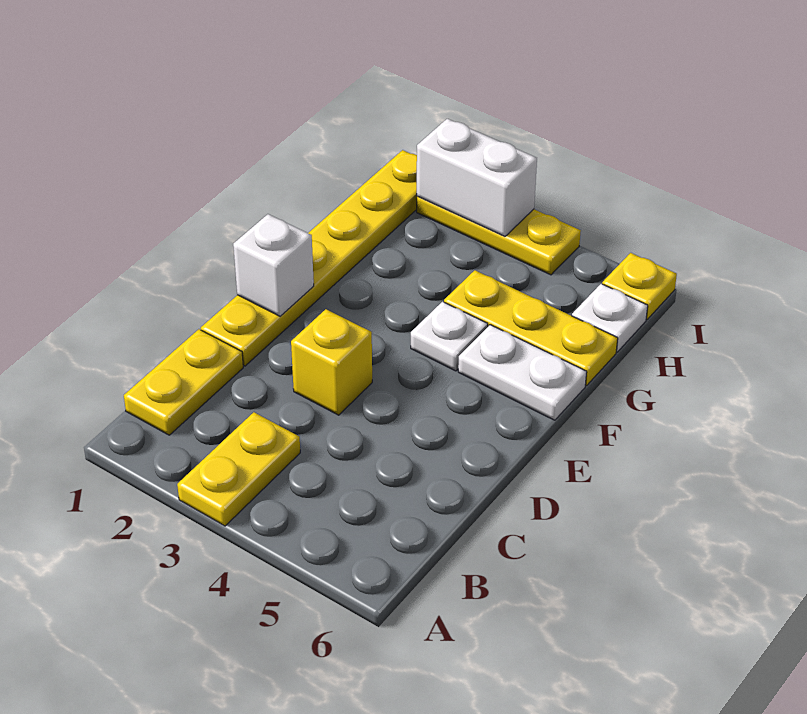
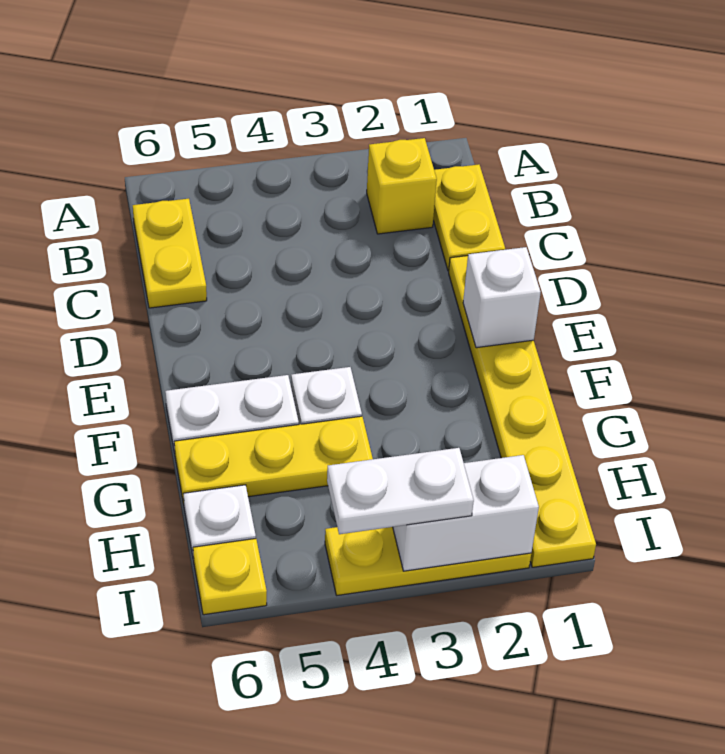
yellow 1x2 plate [177,412,300,526] -> yellow 1x2 plate moved to [133,199,207,308]
yellow 1x1 brick [291,309,372,415] -> yellow 1x1 brick moved to [367,138,437,234]
none -> white 1x2 plate [327,448,474,534]

